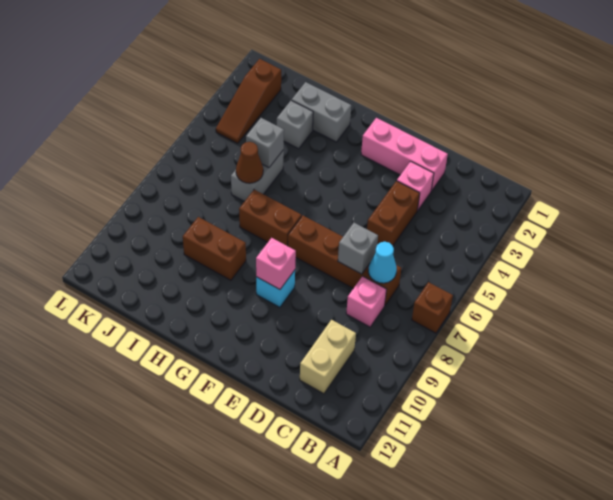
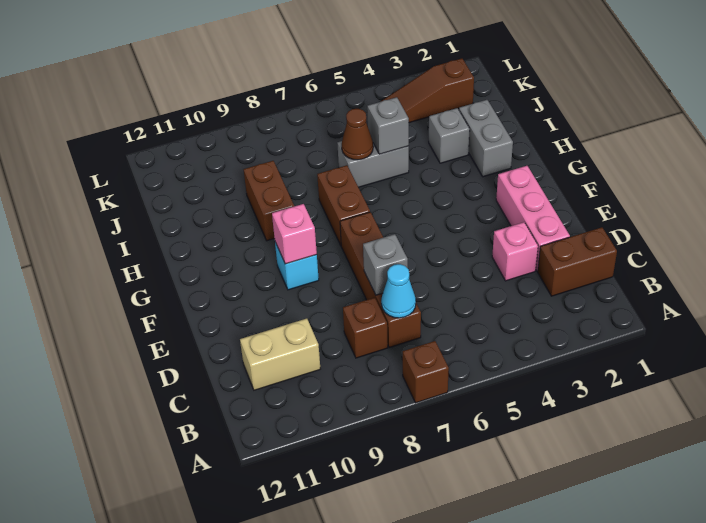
pink 1x1 brick [346,276,387,327] -> brown 1x1 brick [343,298,388,358]
brown 1x2 brick [367,181,420,245] -> brown 1x2 brick moved to [538,227,617,296]

